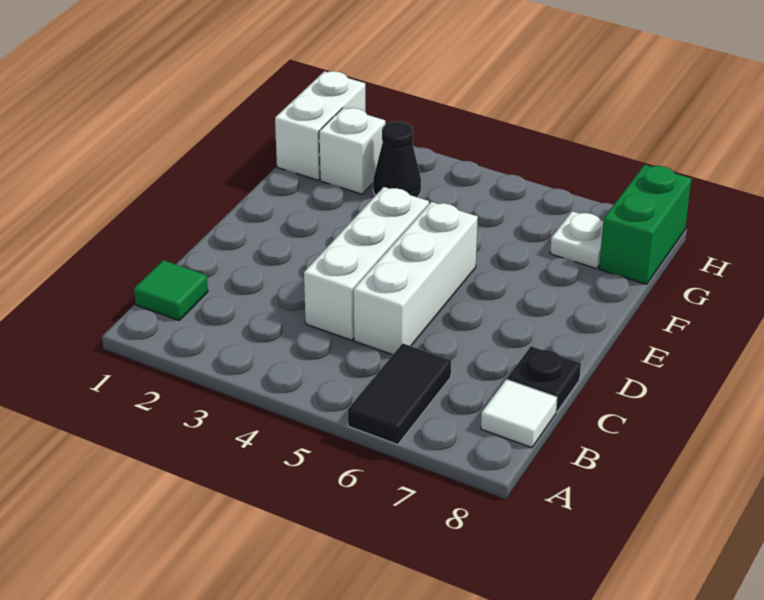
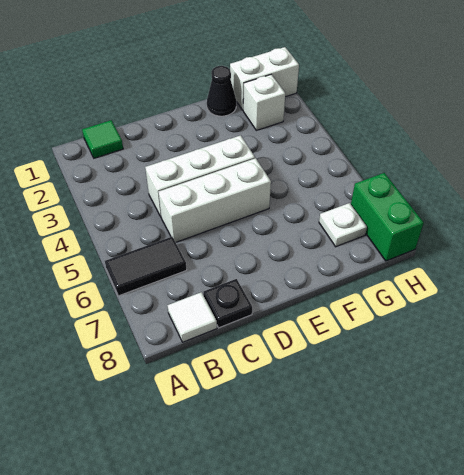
black 1x1 cone [373,122,421,197] -> black 1x1 cone moved to [207,66,236,116]
green 1x2 brick [599,165,691,284] -> green 1x2 brick turned to [351,173,424,261]

